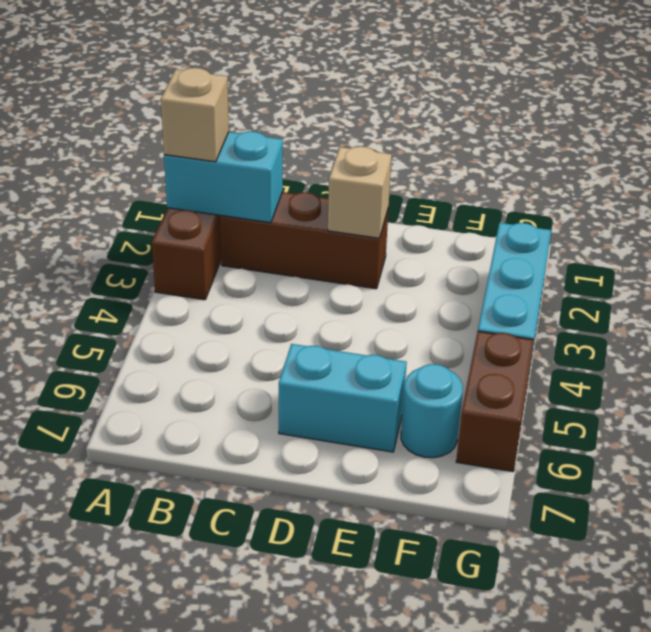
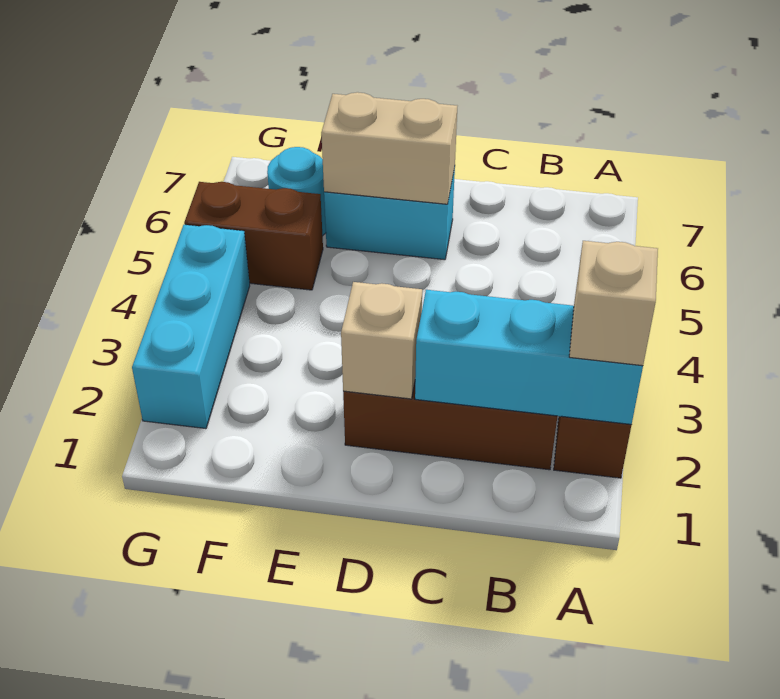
cyan 1x2 brick [164,131,283,223] -> cyan 1x3 brick [415,290,643,425]
none -> tan 1x2 brick [321,92,457,204]
brown 1x2 brick [456,331,534,472] -> brown 1x2 brick turned to [184,182,323,290]

